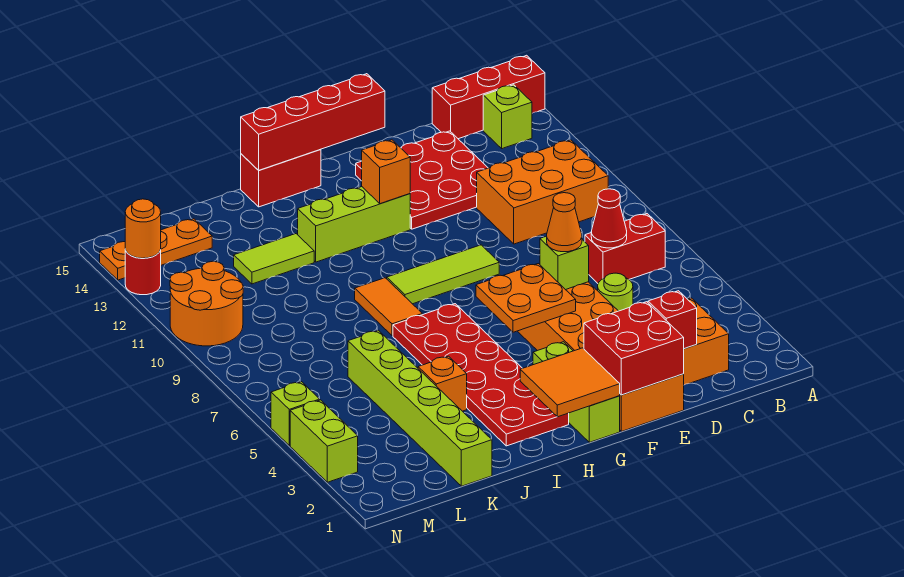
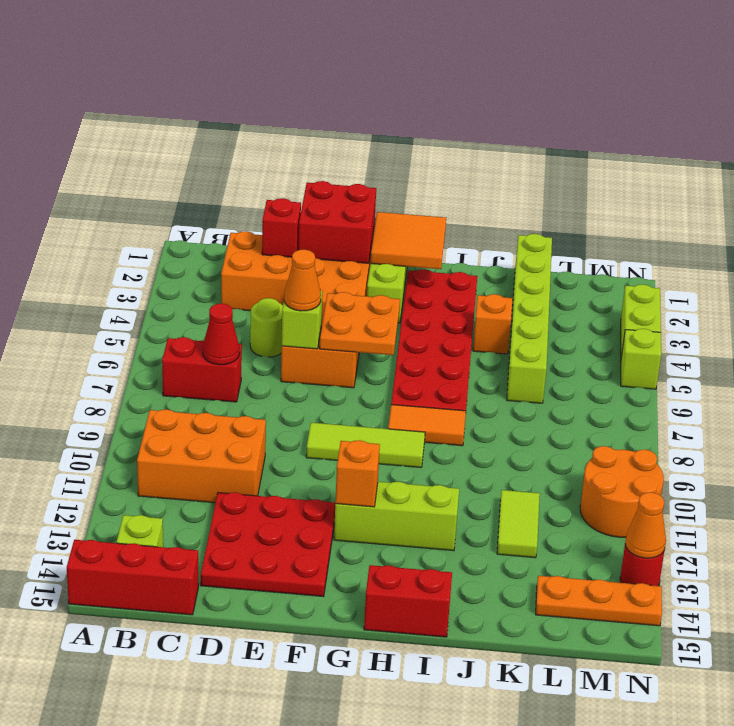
red 1x4 brick [241,74,385,170] -> none
orange 1x2 tile [355,278,422,336] -> orange 1x2 tile turned to [388,405,466,446]
lime 1x2 tile [234,234,314,284] -> lime 1x2 tile turned to [497,490,540,558]
orange 1x1 round brick [125,199,161,258] -> orange 1x1 cone [625,492,666,558]

